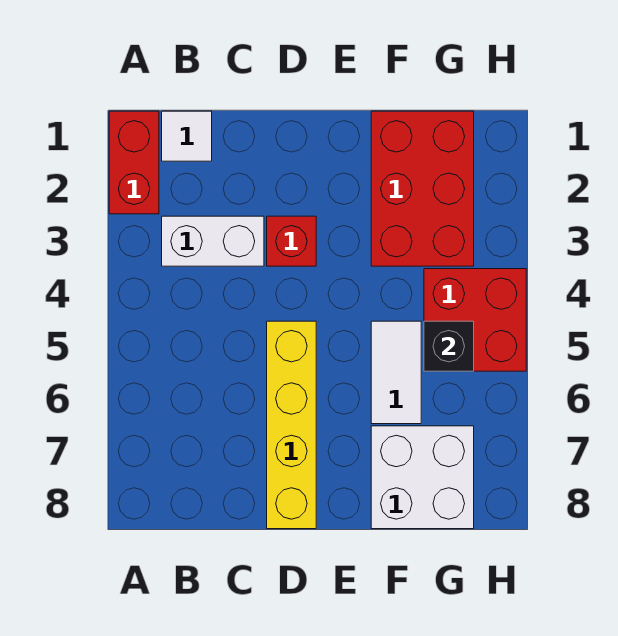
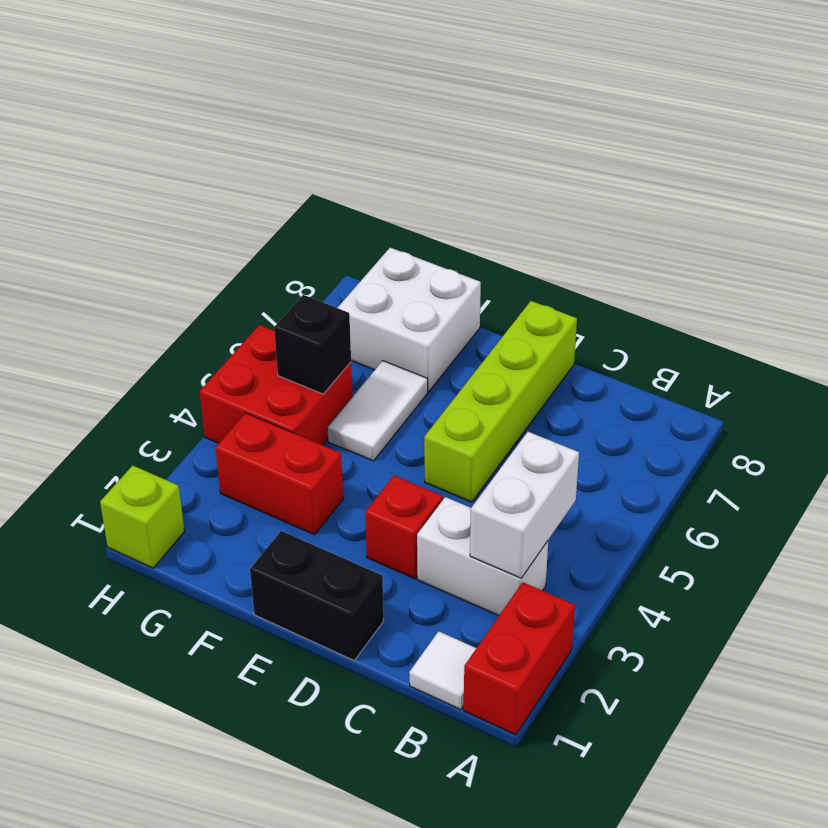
none -> white 1x2 brick [470,432,579,578]
none -> black 1x2 brick [250,531,384,660]
yellow 1x4 brick [267,321,316,529] -> lime 1x4 brick [424,301,577,502]
red 2x3 brick [371,111,474,266] -> red 1x2 brick [216,413,343,535]
none -> lime 1x1 brick [100,465,185,568]

